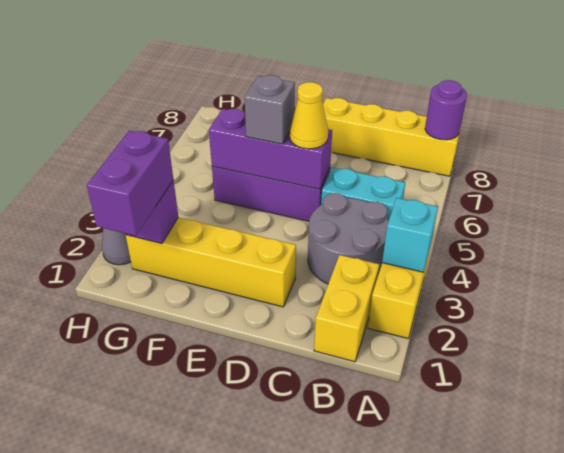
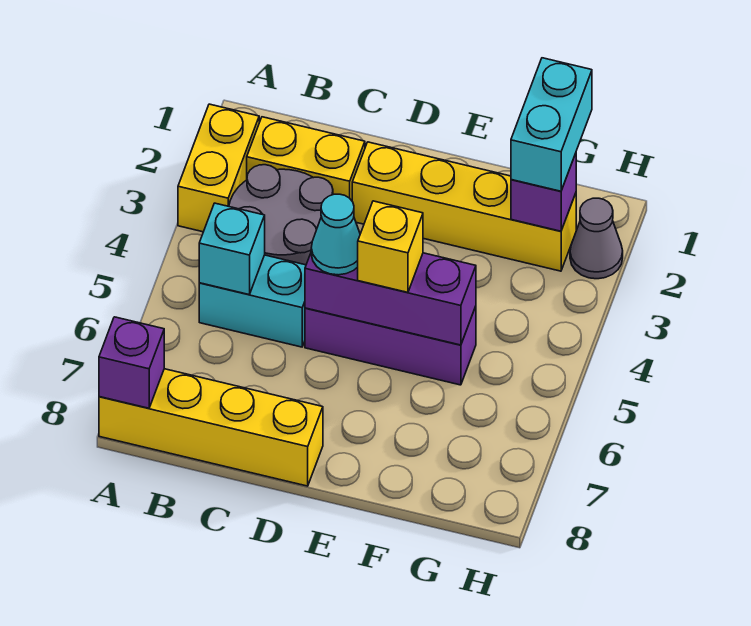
cyan 1x1 brick [382,198,438,272] -> cyan 1x1 brick moved to [199,203,265,294]
purple 1x1 round brick [425,80,467,140] -> purple 1x1 brick [99,317,164,408]
yellow 1x2 brick [314,255,380,362] -> yellow 1x2 brick turned to [247,117,365,201]
yellow 1x1 cone [290,82,328,149] -> cyan 1x1 cone [311,194,360,275]
grey 1x1 brick [245,75,295,144] -> yellow 1x1 brick [358,201,423,292]
purple 1x2 brick [87,131,173,236] -> cyan 1x2 brick [511,58,592,191]

